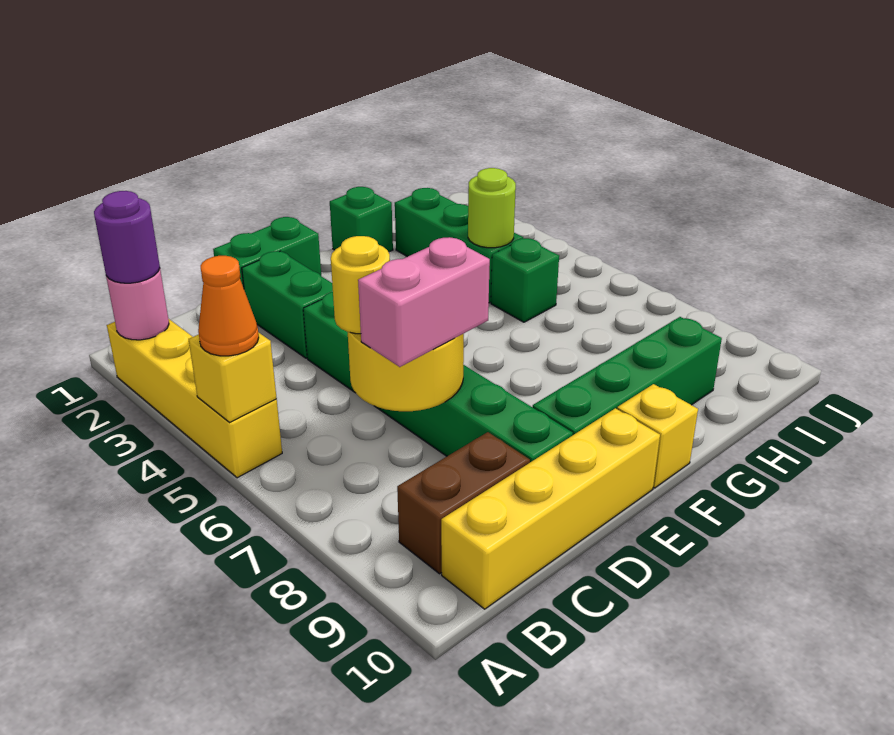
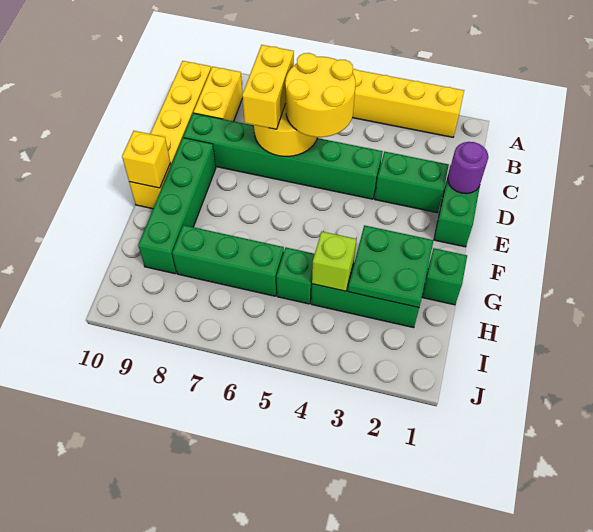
pink 1x1 round brick [106,269,169,340] -> none
purple 1x1 round brick [94,191,160,283] -> purple 1x1 round brick moved to [448,142,488,194]
yellow 1x1 brick [188,332,277,422] -> yellow 1x1 brick moved to [122,131,170,188]
orange 1x1 cone [198,256,259,356] -> none
brown 1x2 brick [397,432,530,574] -> yellow 1x2 brick [193,67,243,121]
yellow 1x1 round brick [331,236,390,334] -> yellow 2x2 round brick [285,53,356,137]
pink 1x2 brick [358,237,490,367] -> yellow 1x2 brick [242,45,294,129]
none -> green 2x2 plate [348,225,434,308]
lime 1x1 round brick [468,168,516,248] -> lime 1x1 brick [312,232,356,291]
none -> green 1x3 brick [172,225,284,296]

